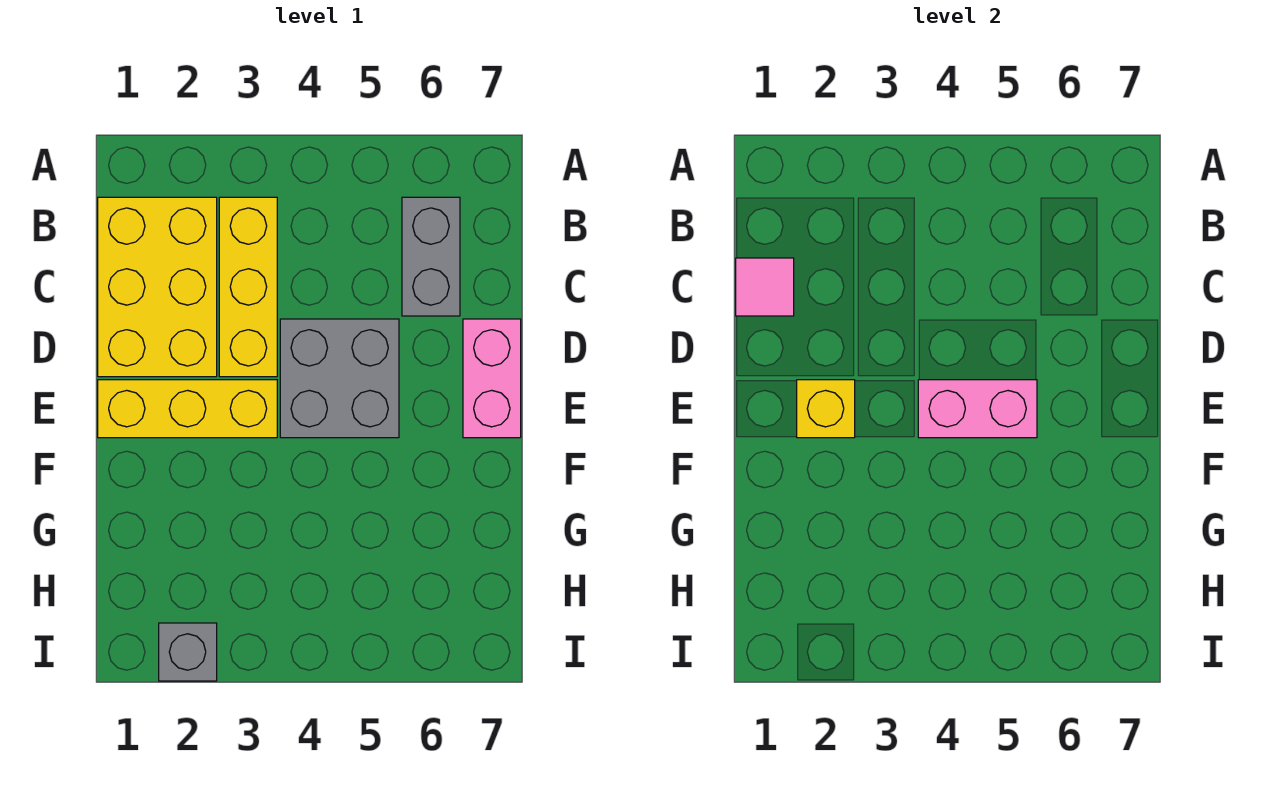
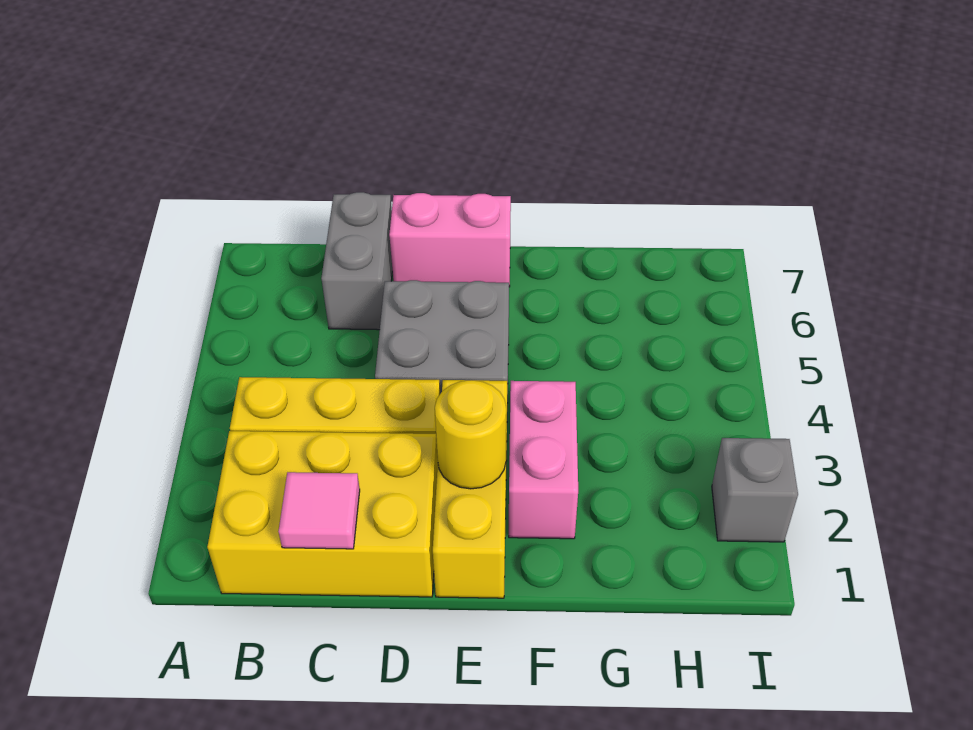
grey 1x2 brick [402,197,460,316] -> grey 1x2 brick turned to [321,192,392,330]
yellow 1x1 brick [797,380,855,438] -> yellow 1x1 round brick [435,380,506,489]
pink 1x2 brick [918,380,1037,438] -> pink 1x2 brick moved to [509,381,578,539]

